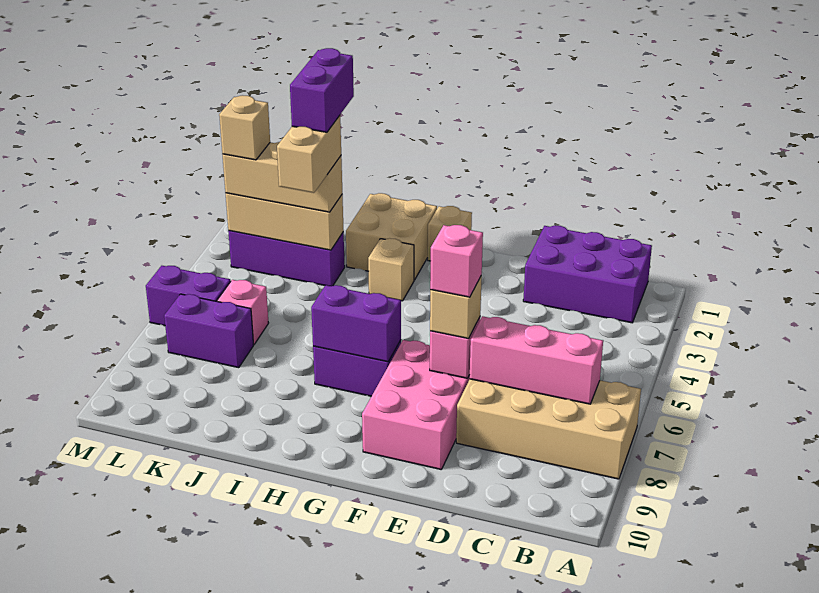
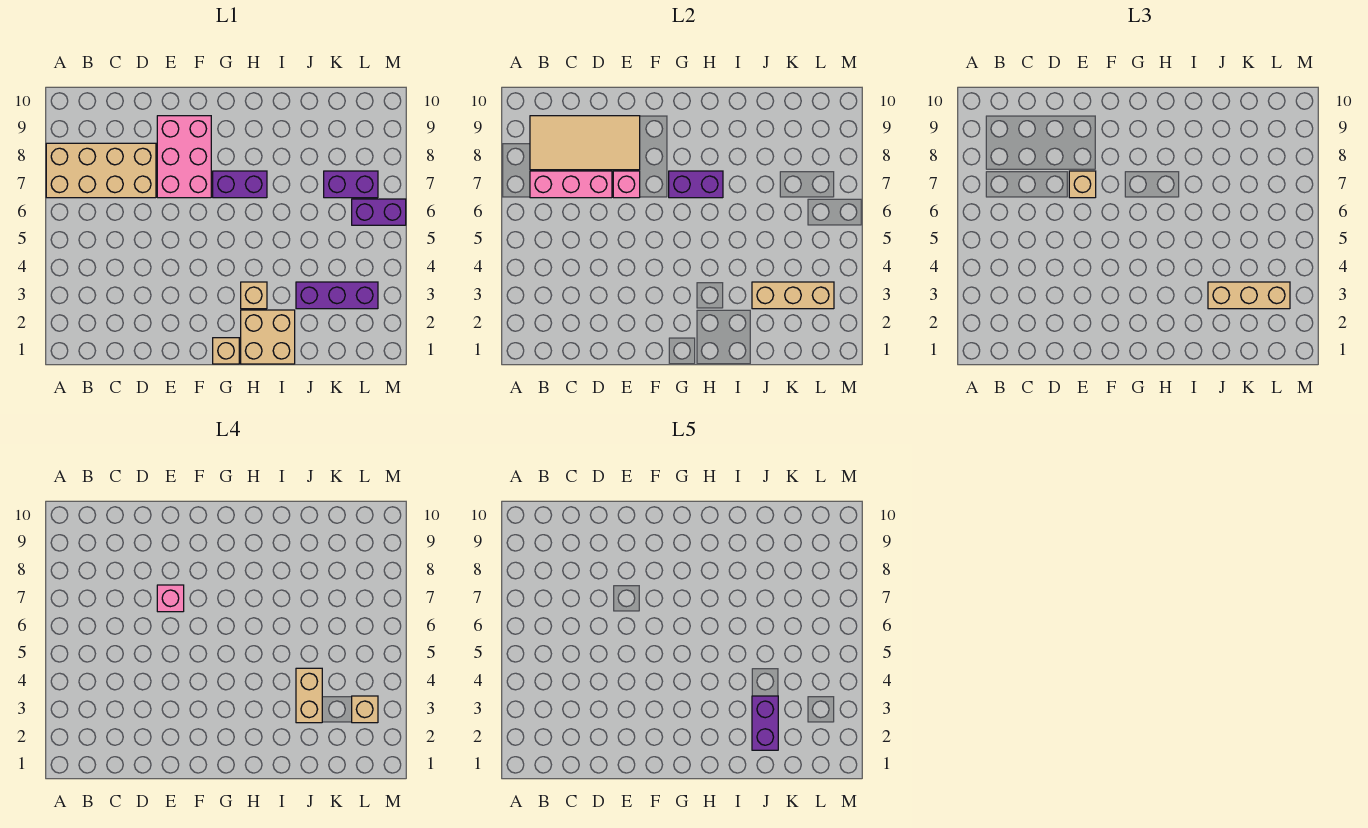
purple 2x3 brick [523,225,652,323] -> none
none -> tan 2x4 tile [530,116,640,170]
pink 1x1 brick [217,280,268,344] -> none

